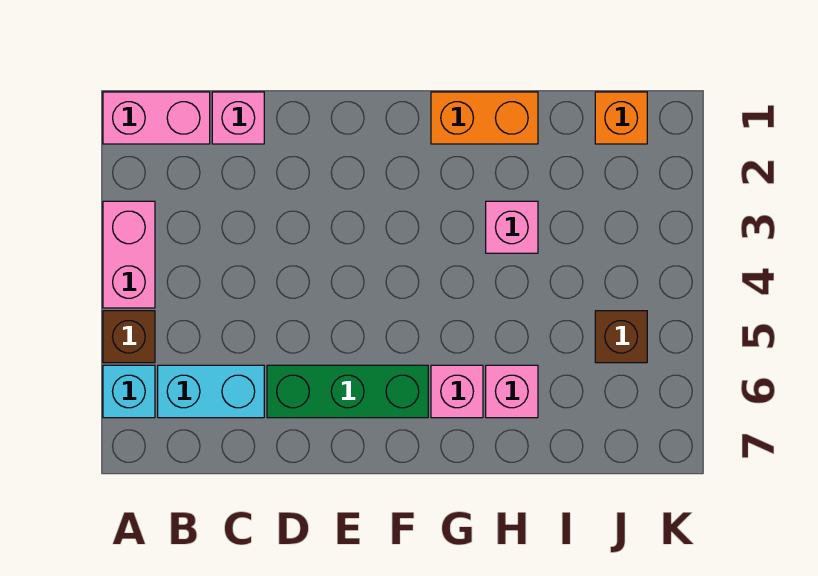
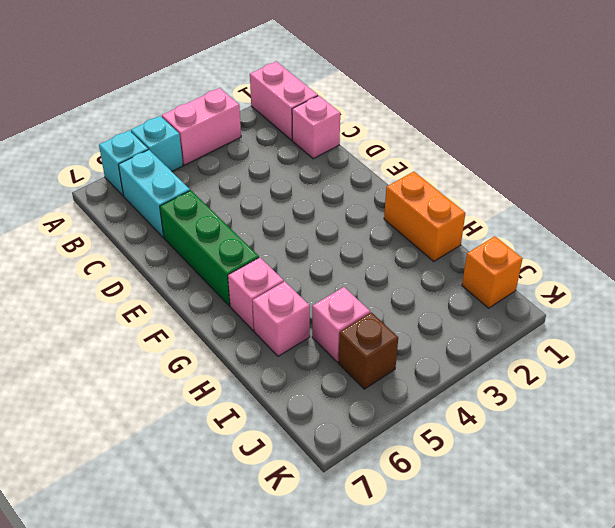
brown 1x1 brick [103,311,155,363] -> cyan 1x1 brick [131,116,183,171]
pink 1x1 brick [486,201,538,253] -> pink 1x1 brick moved to [312,287,370,362]

